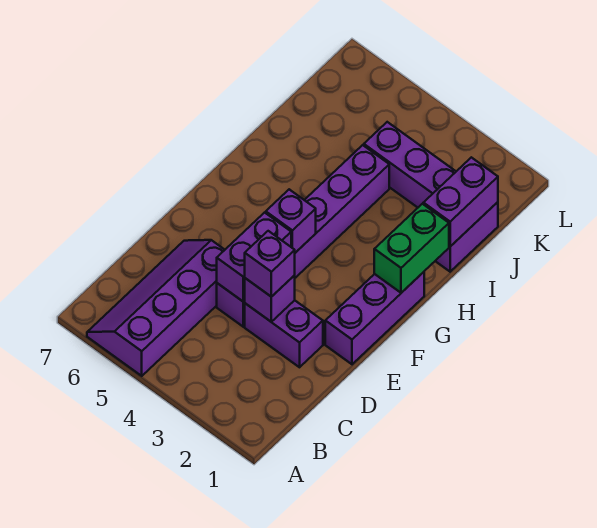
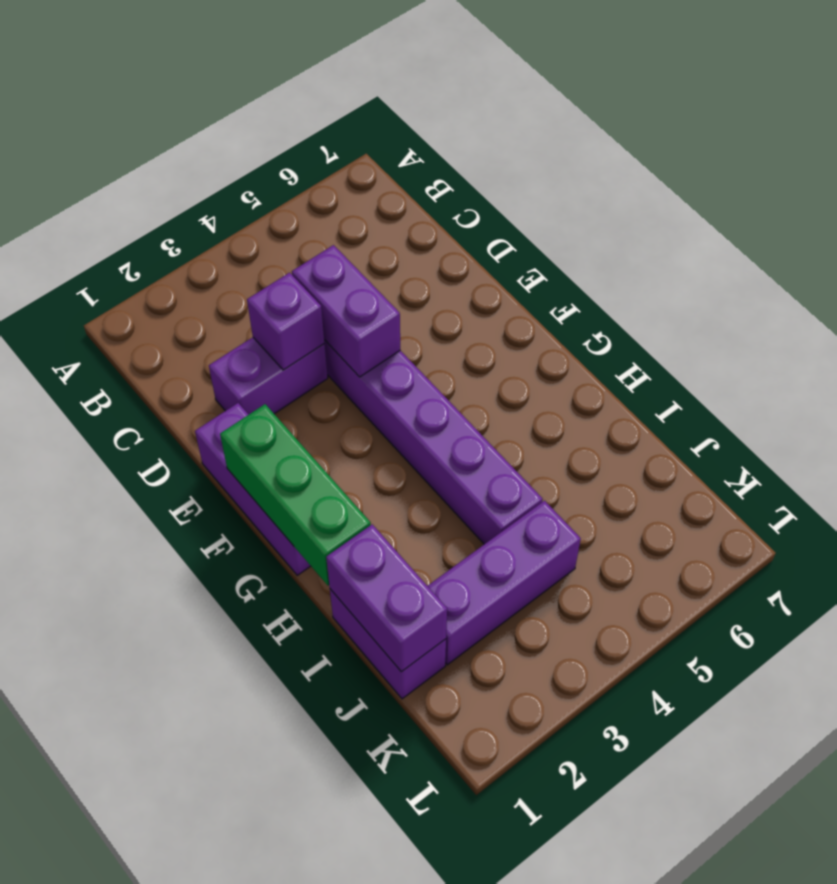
purple 2x4 slope [87,240,224,376] -> none
purple 1x1 brick [245,231,295,297] -> none
purple 1x1 brick [266,189,316,253] -> none
green 1x2 brick [374,204,449,293] -> green 1x3 brick [220,404,371,586]

